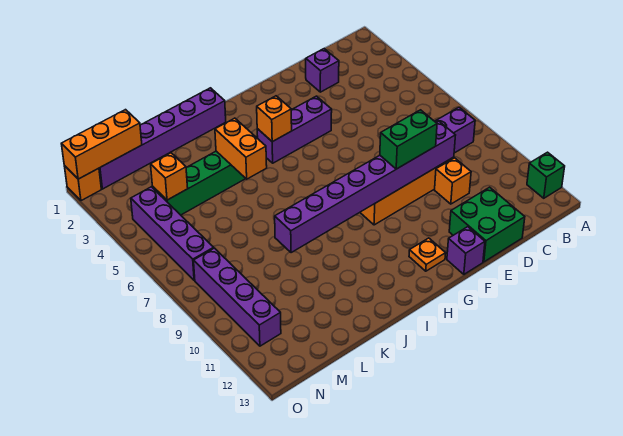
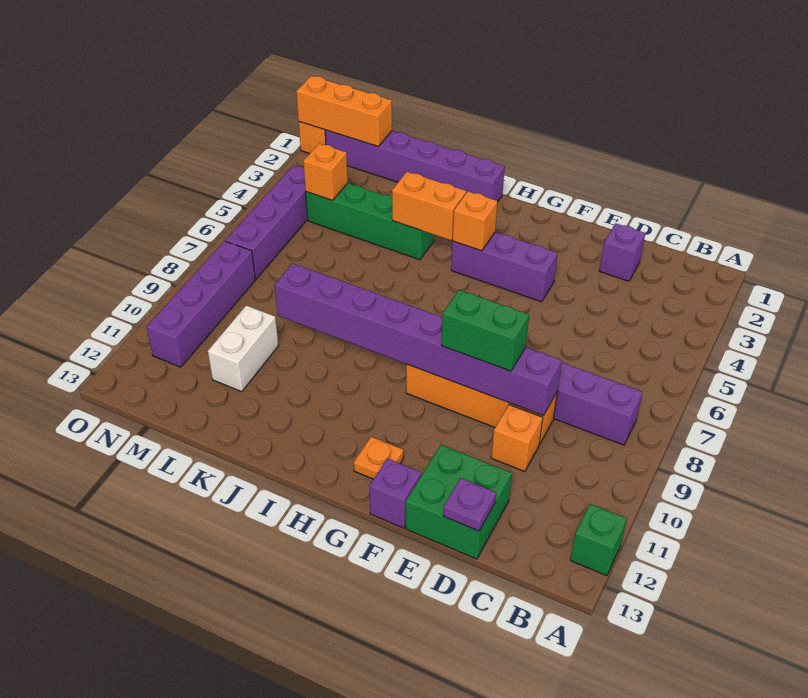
none -> purple 1x1 plate [443,478,496,531]
orange 1x2 brick [215,118,267,179] -> orange 1x2 brick turned to [392,172,466,240]
none -> white 1x2 brick [208,305,278,392]

